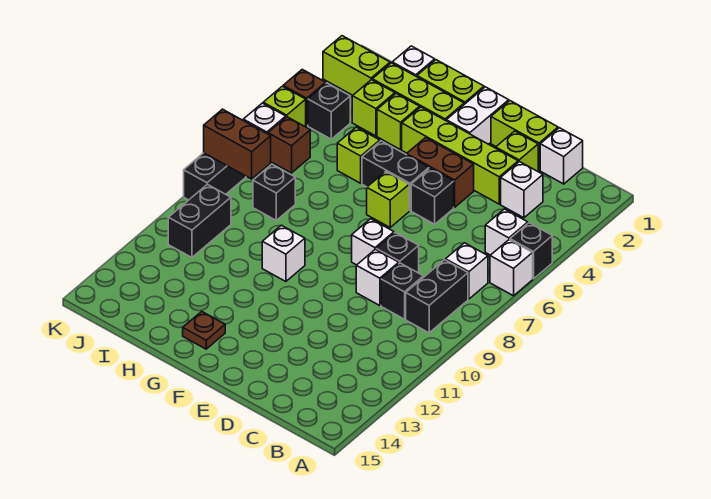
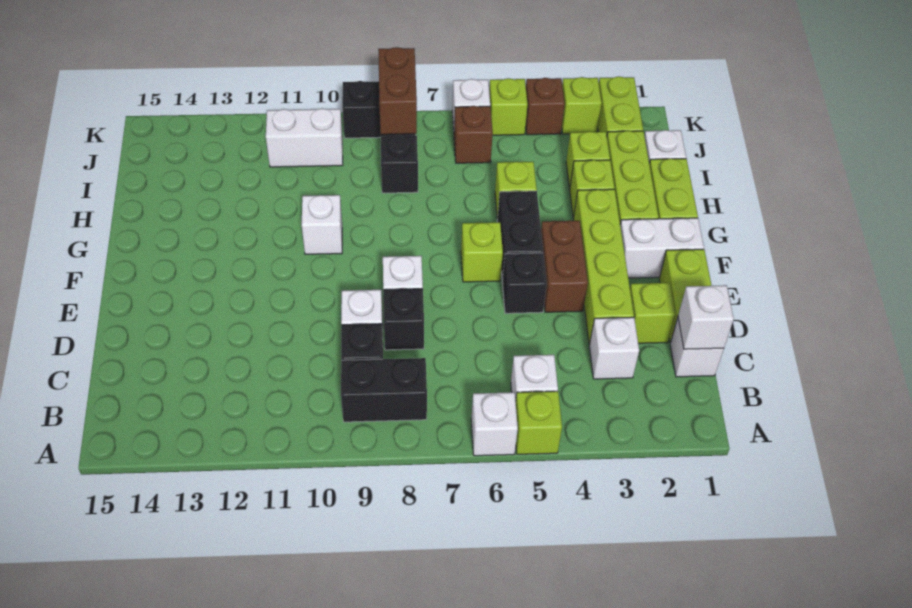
black 1x1 brick [510,223,552,279] -> lime 1x1 brick [516,391,562,454]
white 1x1 brick [446,243,488,299] -> white 1x1 brick moved to [678,285,734,349]
brown 1x1 plate [183,311,225,349] -> none
black 1x1 brick [308,83,350,139] -> none
black 1x2 brick [168,184,231,257] -> white 1x2 brick [266,109,343,167]
none -> lime 1x1 brick [562,77,602,134]

